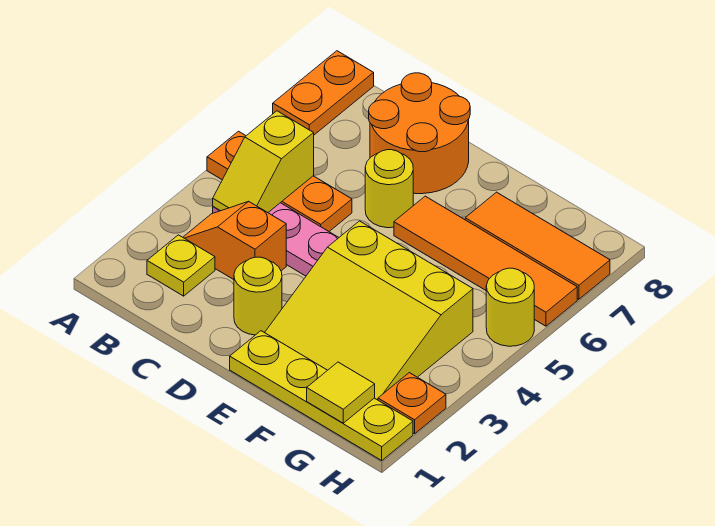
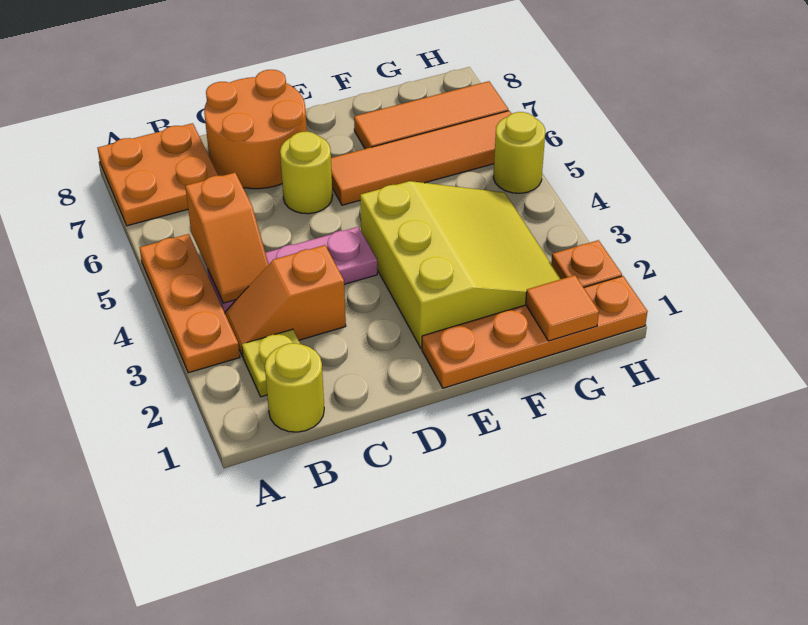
orange 1x3 plate [207,131,352,231] -> orange 1x3 plate turned to [140,234,240,373]
orange 1x2 plate [273,51,374,135] -> orange 2x2 plate [98,123,218,226]
yellow 1x2 slope [213,111,314,213] -> orange 1x2 slope [185,173,269,303]
yellow 1x1 round brick [234,257,282,335] -> yellow 1x1 round brick moved to [265,343,324,432]
yellow 1x4 plate [230,331,413,460] -> orange 1x4 plate [422,276,648,388]
yellow 3x3 slope [265,221,473,400] -> yellow 3x3 slope turned to [360,181,561,349]
yellow 1x1 tile [307,362,375,423] -> orange 1x1 tile [526,275,599,341]

